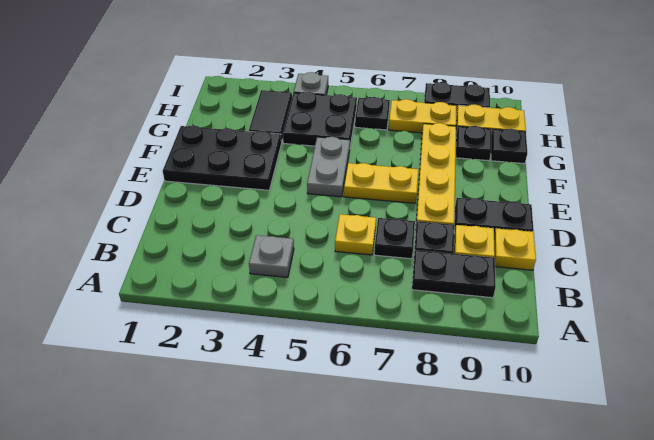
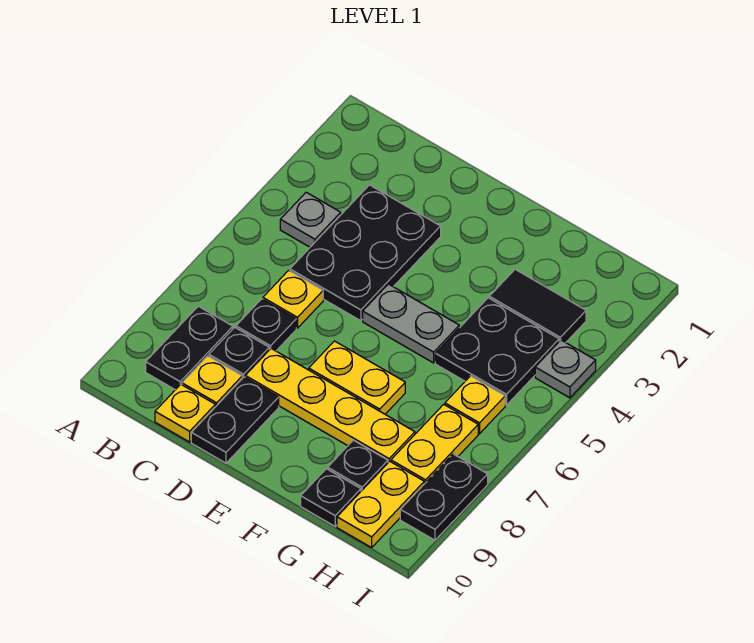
black 2x3 plate [163,125,281,190] -> black 2x3 plate moved to [290,185,441,321]
yellow 1x2 plate [344,163,419,203] -> yellow 1x2 plate turned to [309,341,405,414]
black 1x1 plate [355,97,390,130] -> yellow 1x1 plate [445,376,505,434]

